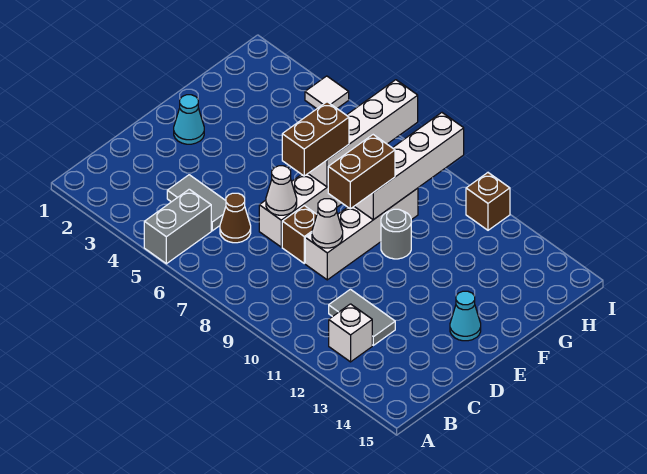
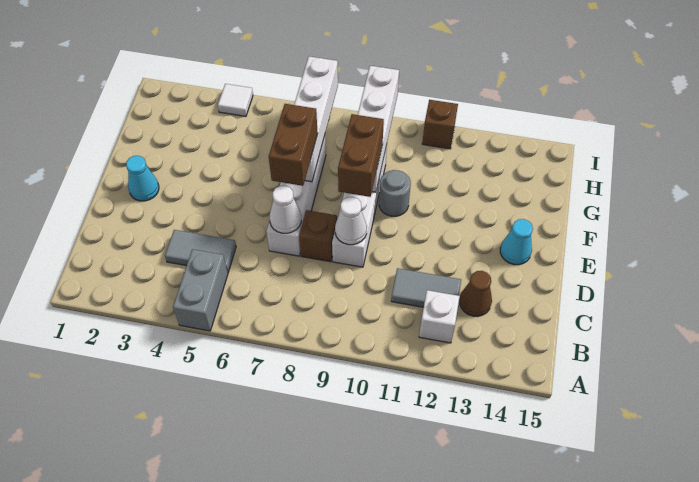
brown 1x1 cone [220,193,251,243] -> brown 1x1 cone moved to [460,271,492,316]

